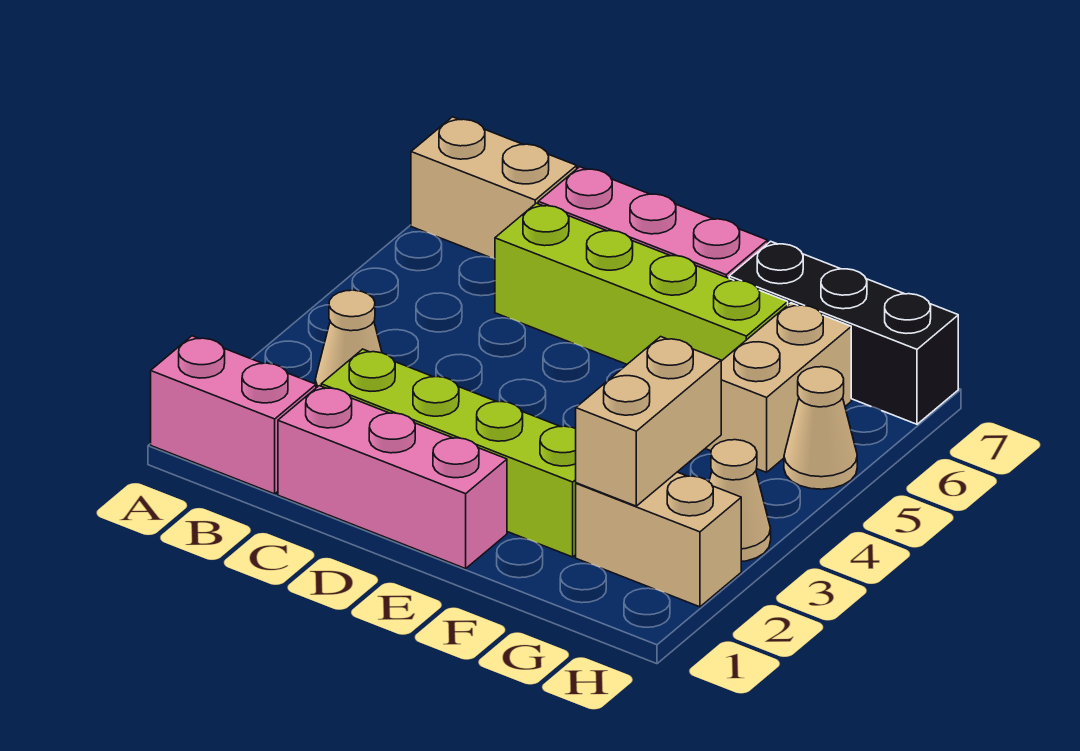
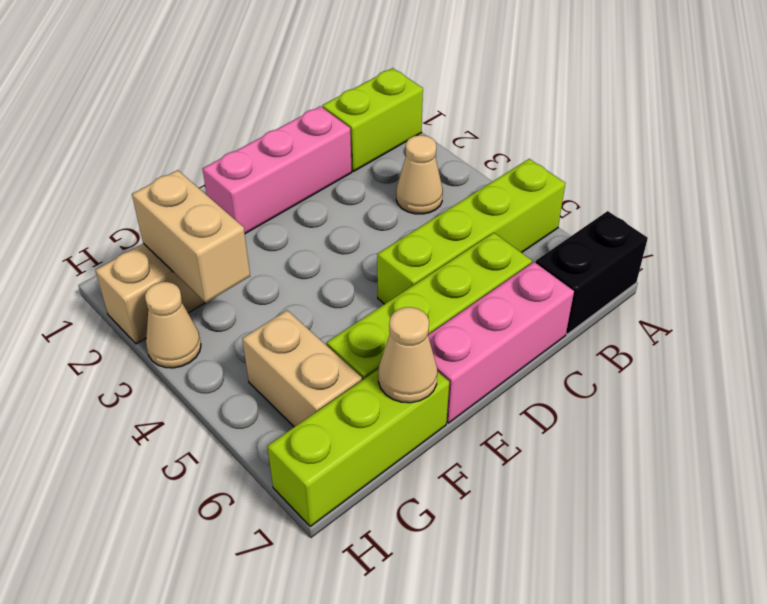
pink 1x2 brick [151,336,316,494] -> lime 1x2 brick [322,68,423,172]
tan 1x2 brick [411,117,577,259] -> black 1x2 brick [536,211,648,334]
lime 1x4 brick [321,349,576,557] -> lime 1x4 brick moved to [377,159,565,304]
black 1x3 brick [729,241,958,424] -> lime 1x3 brick [267,369,449,526]
tan 1x1 cone [784,367,857,489] -> tan 1x1 cone moved to [378,307,437,403]

